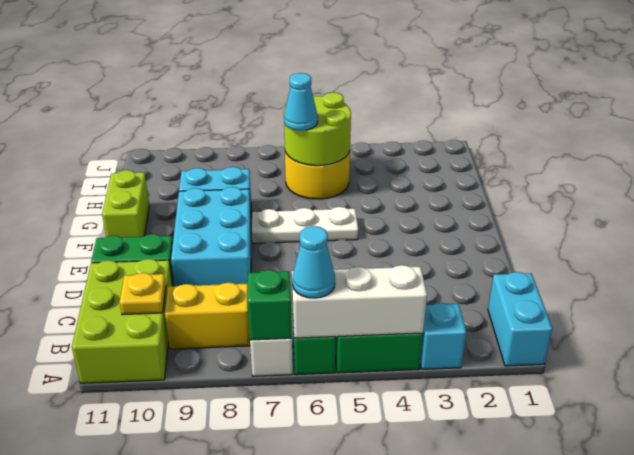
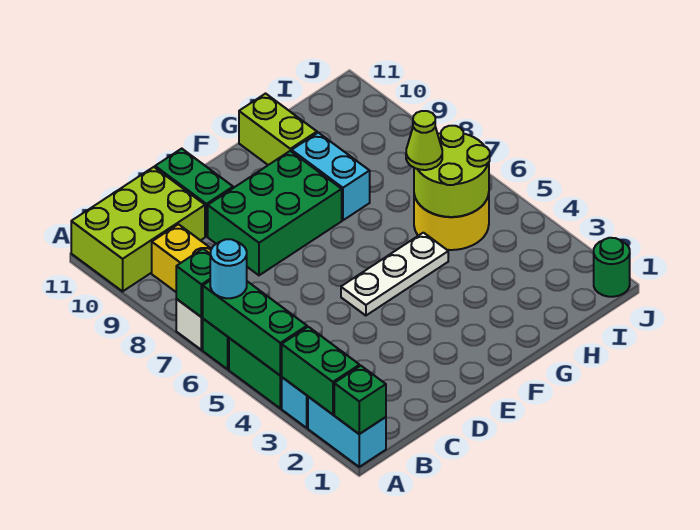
cyan 1x2 brick [488,272,552,366] -> cyan 1x2 brick turned to [308,397,386,467]
none -> green 1x1 brick [334,366,386,434]
none -> green 1x2 brick [282,327,360,414]
white 1x3 brick [292,265,427,338] -> green 1x3 brick [203,281,307,376]
cyan 1x1 cone [292,226,335,298] -> cyan 1x1 round brick [210,239,247,298]
yellow 1x1 plate [120,273,166,315] -> none
cyan 2x3 brick [171,187,251,286] -> green 2x3 brick [208,151,342,275]
white 1x3 plate [252,207,358,243] -> white 1x3 plate turned to [341,233,448,316]
lime 1x2 brick [102,170,149,237] -> lime 1x2 brick turned to [239,94,317,165]
cyan 1x1 cone [284,73,318,131] -> lime 1x1 cone [406,111,442,170]
none -> green 1x1 round brick [594,238,630,297]

